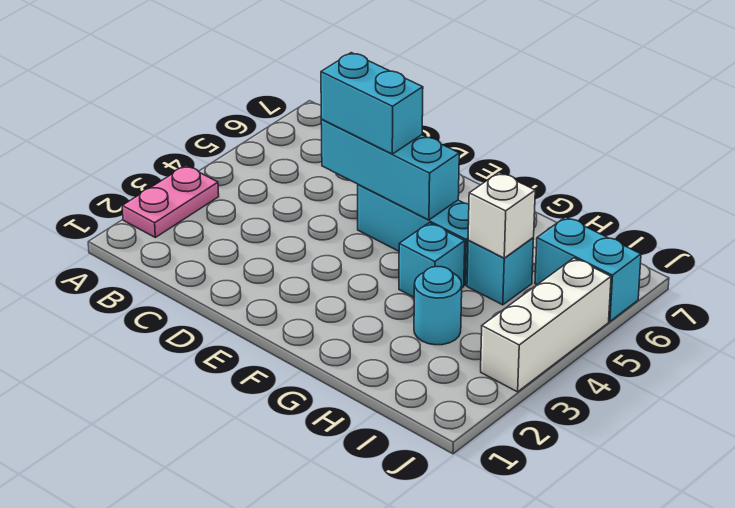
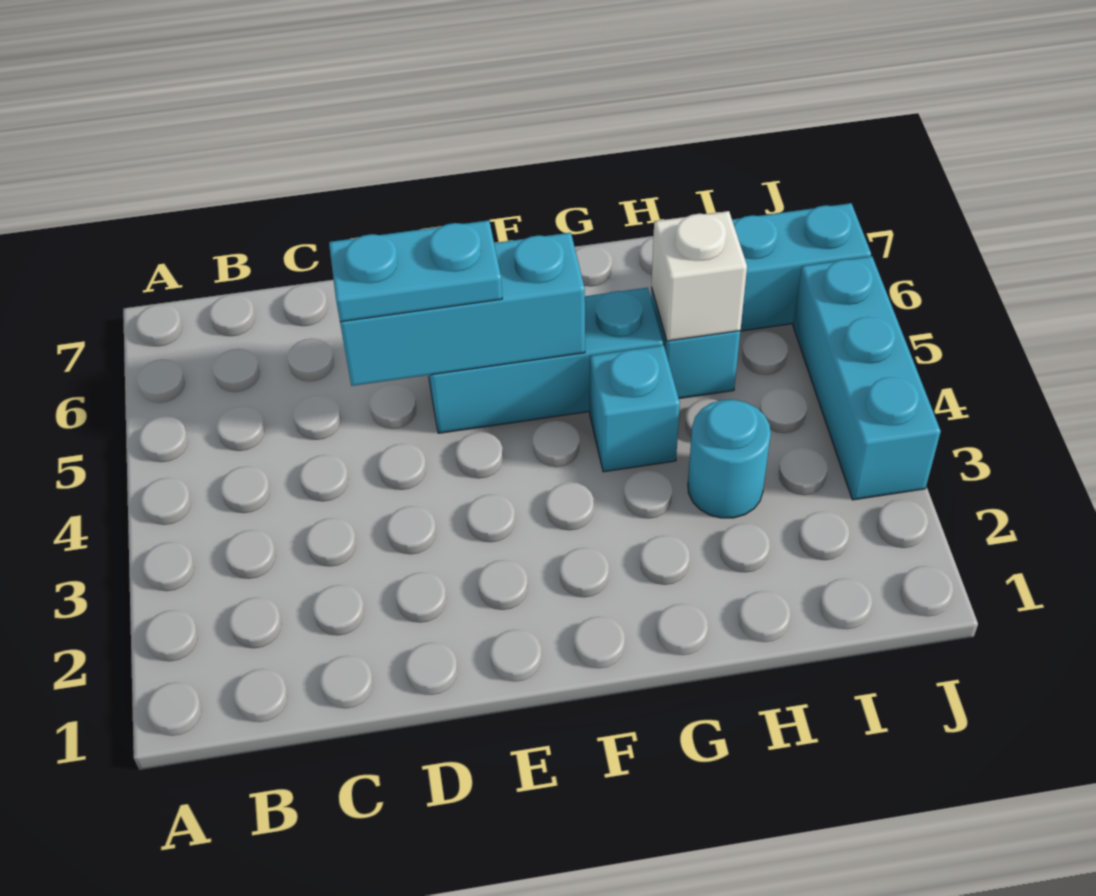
pink 1x2 plate [122,165,219,237] -> none
cyan 1x2 brick [321,53,423,154] -> cyan 1x2 plate [329,220,502,322]
white 1x3 brick [481,258,611,392] -> cyan 1x3 brick [793,256,941,500]

